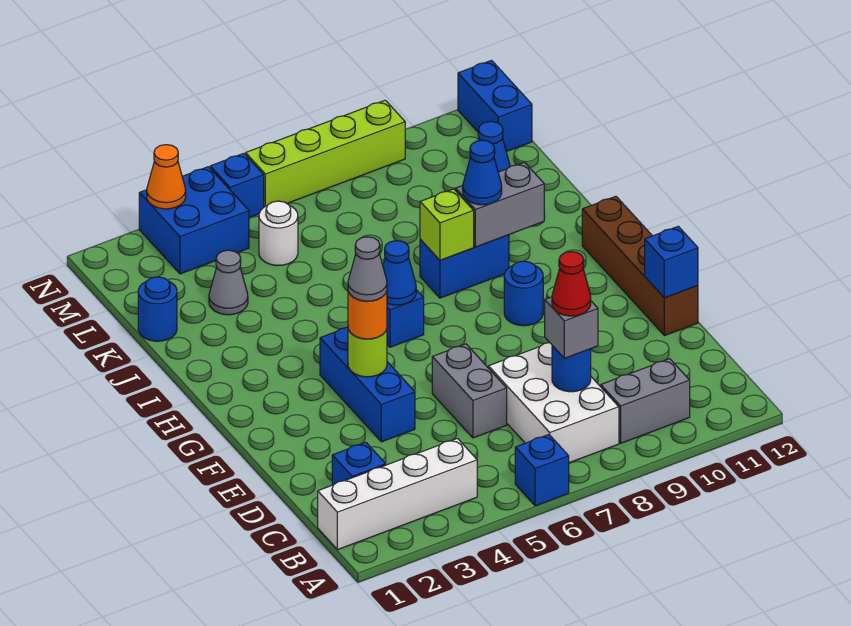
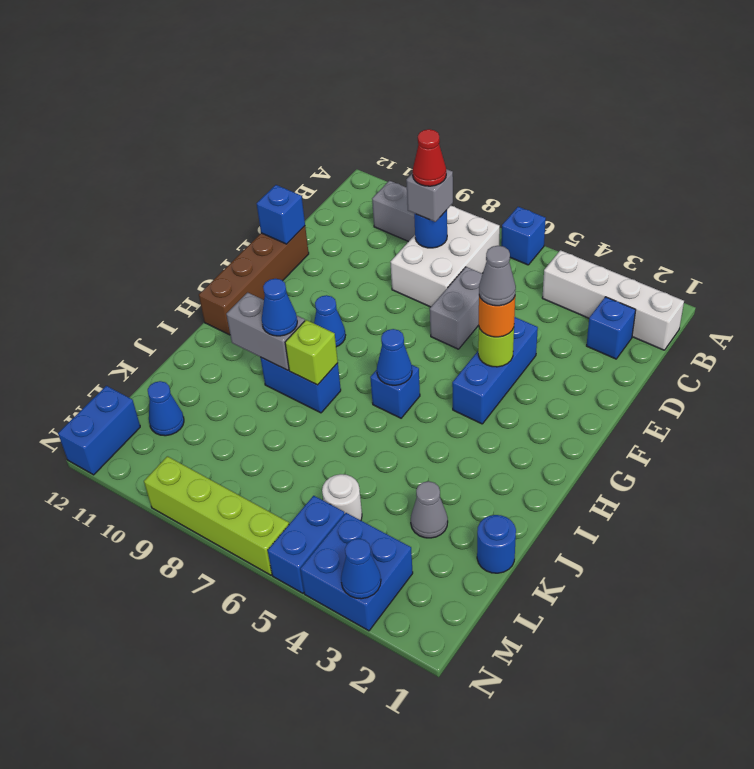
blue 1x1 round brick [504,261,543,326] -> blue 1x1 cone [314,295,346,347]
orange 1x1 cone [147,145,186,209] -> blue 1x1 cone [341,539,381,599]
blue 1x1 brick [210,153,264,218] -> blue 1x2 brick [268,496,345,593]

